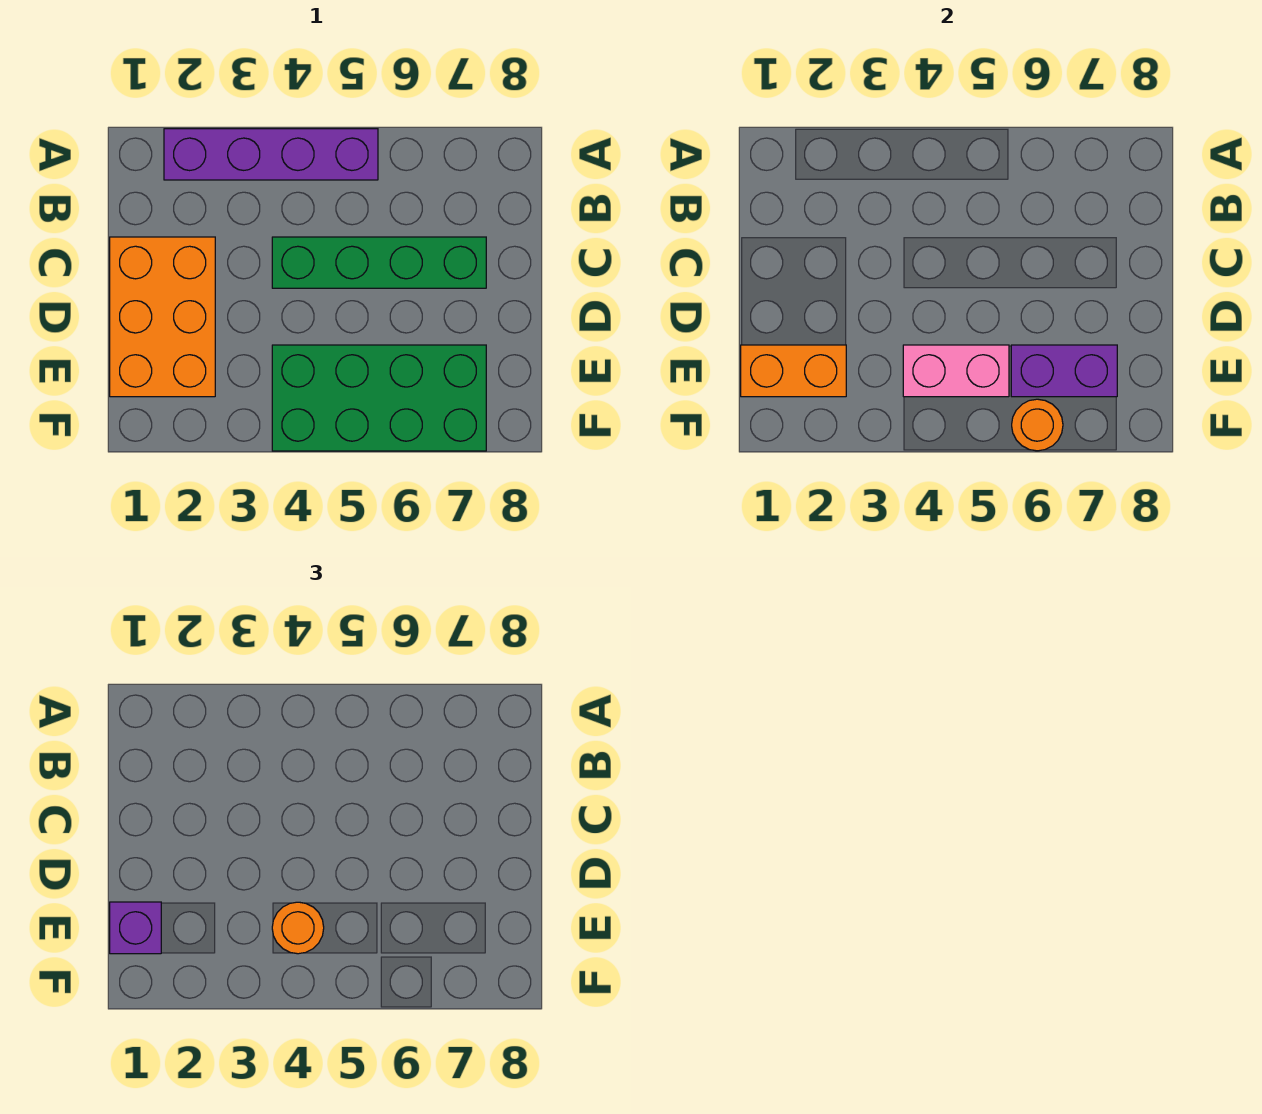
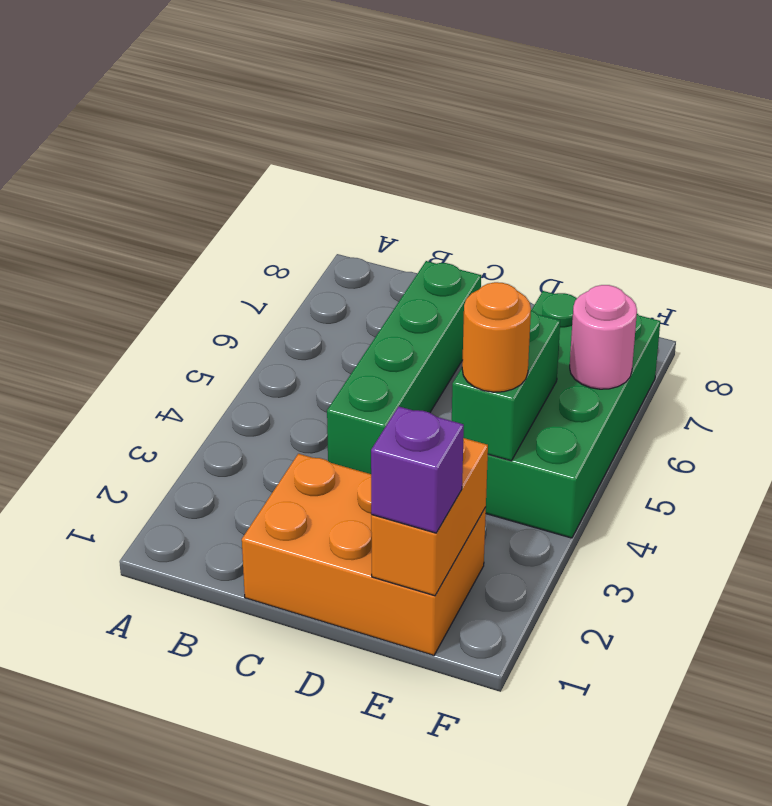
purple 1x4 brick [164,129,378,180] -> none
pink 1x2 brick [903,345,1009,397] -> green 1x2 brick [452,310,560,461]
purple 1x2 brick [1011,345,1117,397] -> none
orange 1x1 round brick [1012,399,1063,451] -> pink 1x1 round brick [570,285,637,389]

